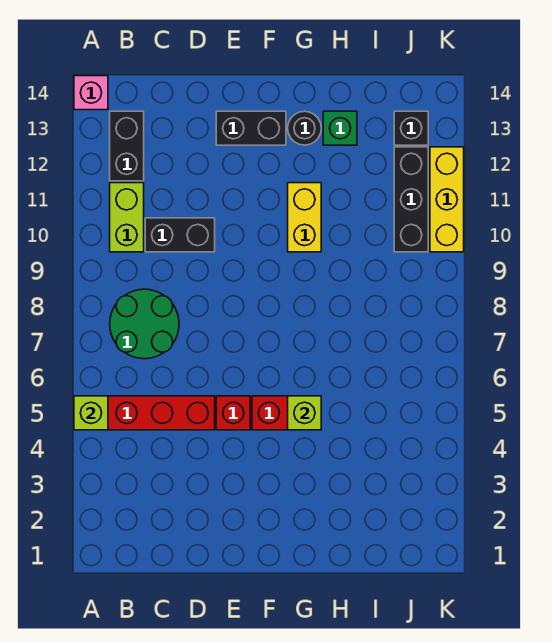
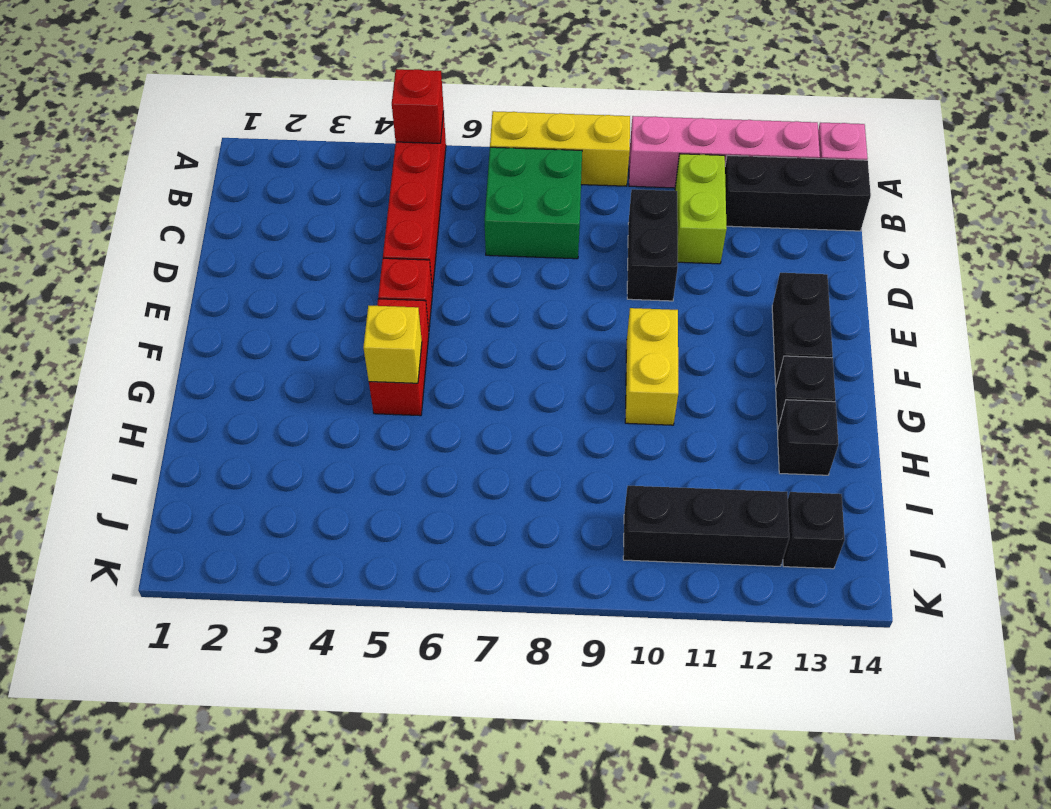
lime 1x1 brick [74,396,108,430] -> red 1x1 brick [392,69,444,143]
none -> pink 1x4 brick [629,116,820,188]
green 2x2 round brick [110,289,179,359] -> green 2x2 brick [485,147,582,259]
lime 1x2 brick [110,183,144,252] -> lime 1x2 brick turned to [675,154,727,264]
black 1x2 brick [110,111,144,181] -> black 1x3 brick [725,155,871,231]
lime 1x1 brick [288,396,321,430] -> yellow 1x1 brick [363,306,422,383]
yellow 1x2 brick [288,183,321,252] -> yellow 1x2 brick turned to [625,308,678,425]
black 1x1 round brick [288,111,321,145] -> black 1x1 brick [776,356,836,429]
green 1x1 brick [323,111,357,145] -> black 1x1 brick [778,400,838,475]
yellow 1x3 brick [430,147,464,252] -> yellow 1x3 brick moved to [490,111,630,186]

